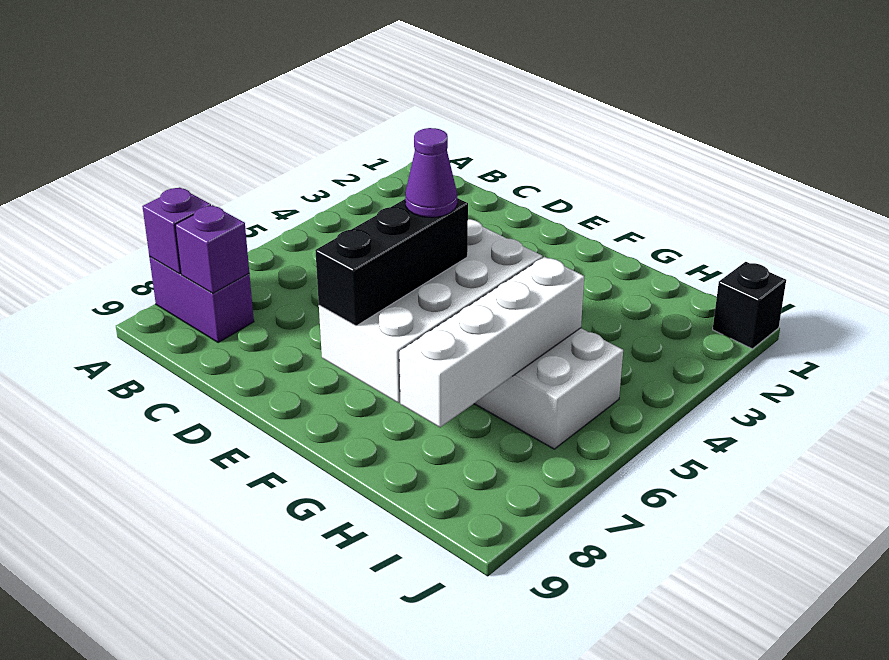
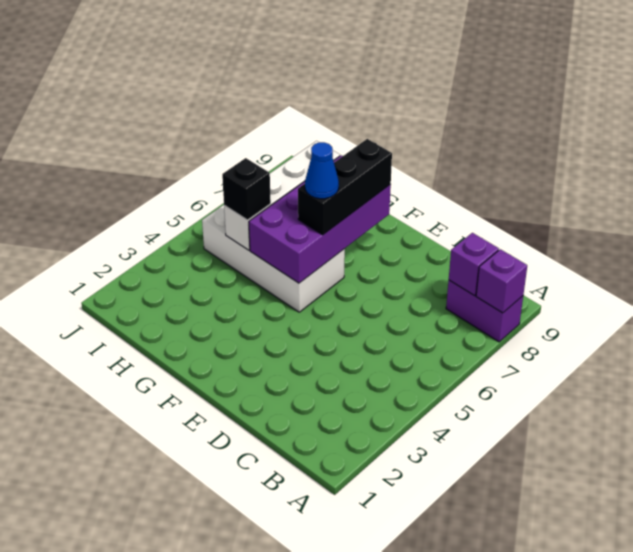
white 2x4 brick [319,219,542,403] -> purple 2x4 brick [249,155,391,283]
purple 1x1 cone [405,128,457,217] -> blue 1x1 cone [305,142,339,199]
black 1x1 brick [713,262,786,349] -> black 1x1 brick moved to [222,158,271,220]

